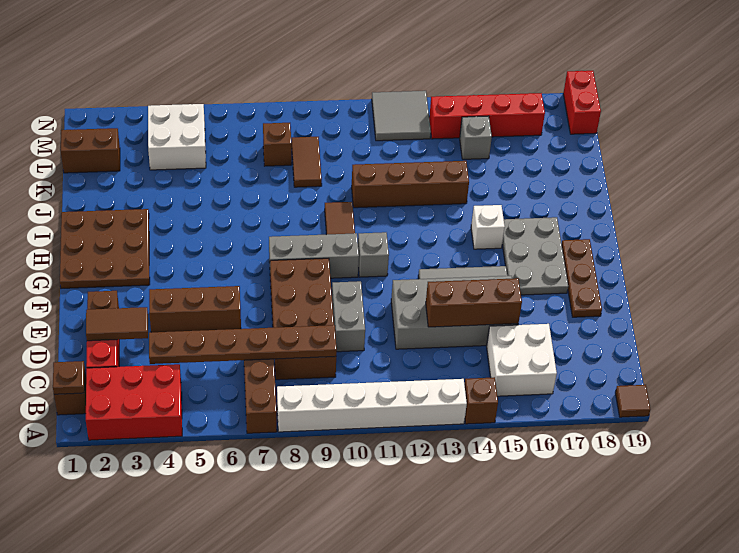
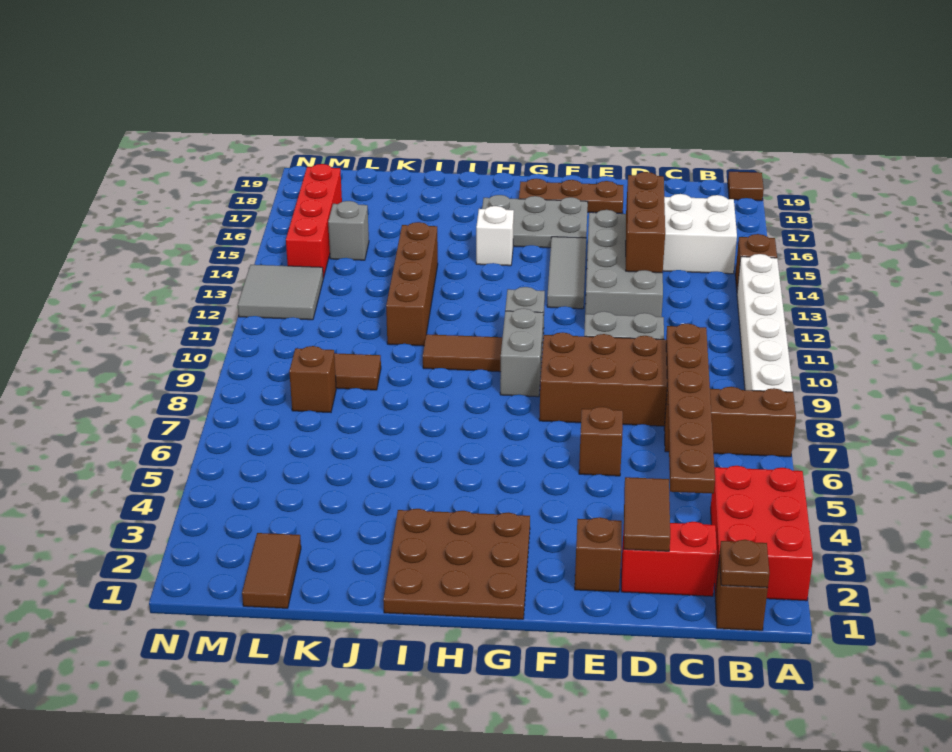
brown 1x3 brick [149,286,241,332] -> brown 1x1 brick [579,407,623,476]
grey 1x3 brick [269,233,359,278] -> grey 1x2 brick [500,309,543,397]
brown 1x2 brick [61,128,120,173] -> brown 1x2 tile [242,533,301,608]
white 2x2 brick [148,104,206,170] -> none
red 1x2 brick [563,71,601,134] -> none

